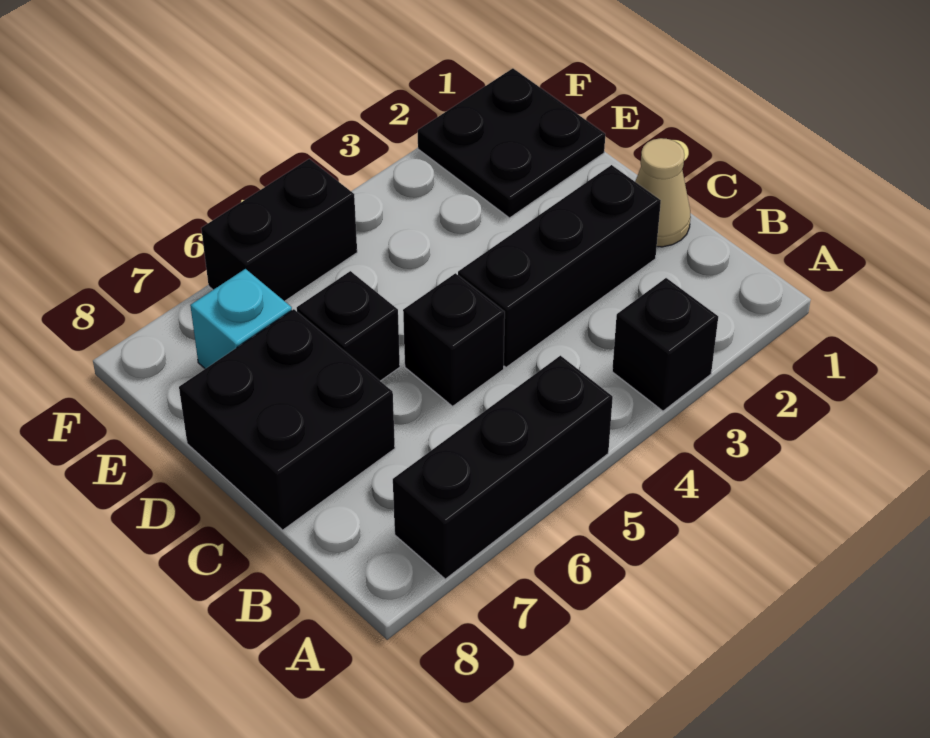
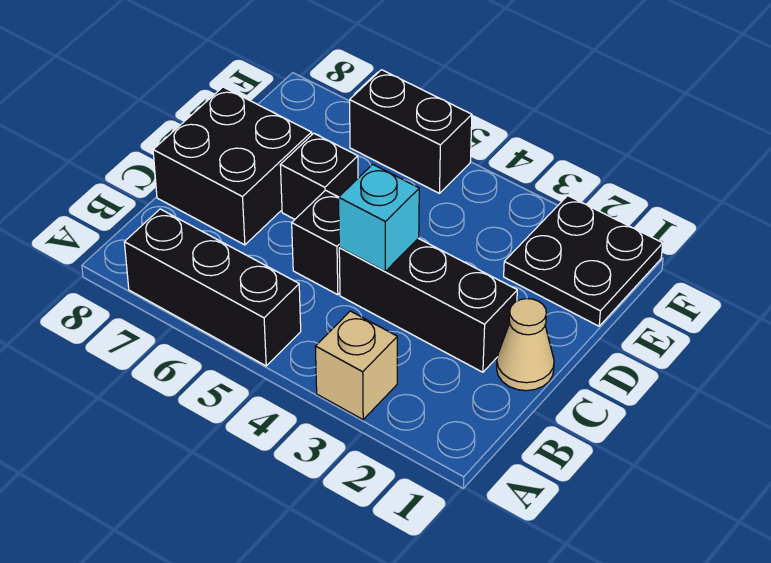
black 1x1 brick [612,278,718,411] -> tan 1x1 brick [315,311,397,420]
cyan 1x1 brick [190,269,292,369] -> cyan 1x1 brick moved to [339,164,419,271]

